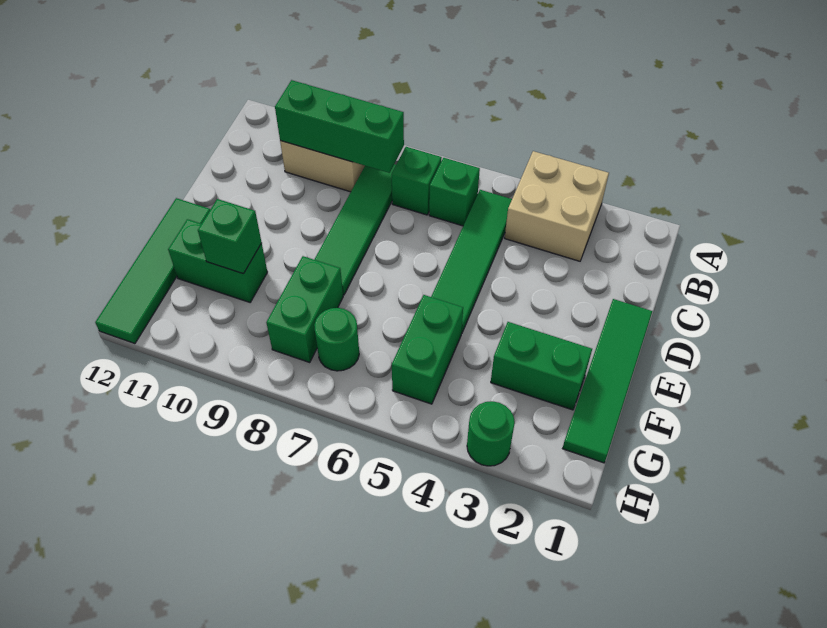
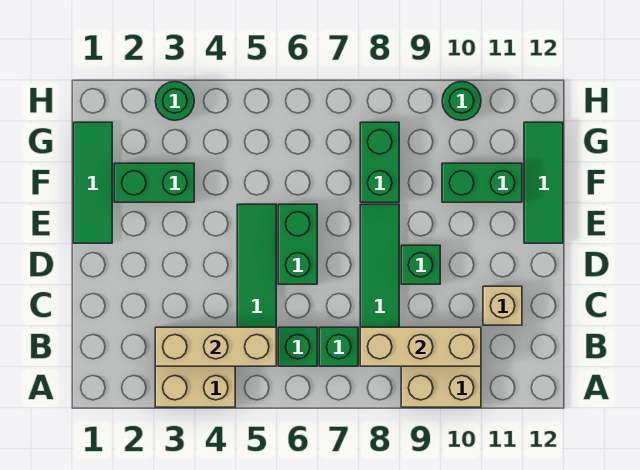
none -> tan 1x3 brick [155,327,276,366]
green 1x3 brick [275,80,404,173] -> tan 1x3 brick [360,327,481,366]
none -> tan 1x1 brick [483,286,522,325]
green 1x4 tile [563,299,652,463] -> green 1x3 tile [73,122,112,243]
green 1x4 tile [95,198,210,344] -> green 1x3 tile [524,122,563,243]
green 1x2 brick [392,295,463,404] -> green 1x2 brick moved to [278,204,317,284]
green 1x1 brick [198,199,262,274] -> green 1x1 brick moved to [401,245,440,284]
green 1x1 round brick [314,308,359,371] -> green 1x1 round brick moved to [442,81,481,120]

